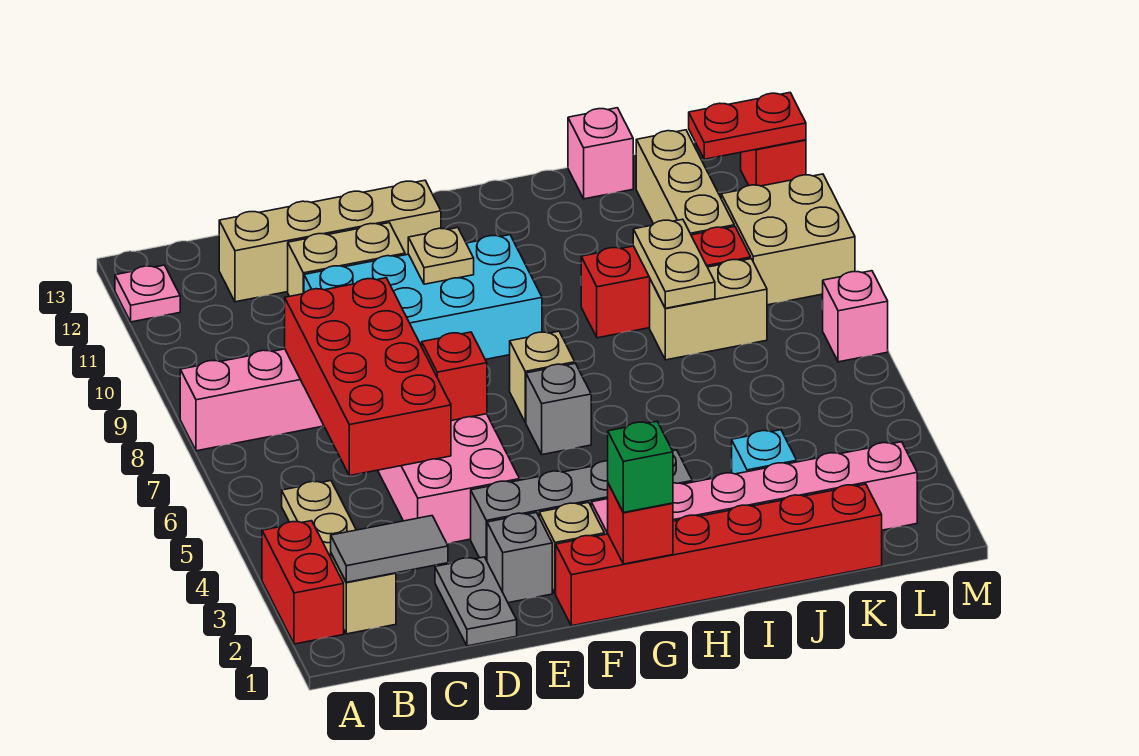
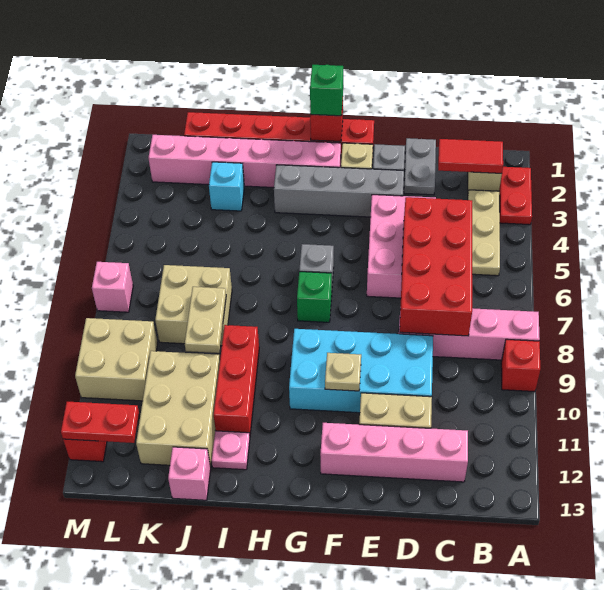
red 1x2 brick [262,521,344,644] -> red 1x2 plate [499,167,532,225]
pink 1x1 plate [115,265,180,322] -> pink 1x1 plate moved to [212,431,250,470]
grey 1x2 tile [331,516,448,582] -> red 1x2 tile [438,139,503,173]
tan 1x4 brick [219,180,441,302] -> pink 1x4 brick [320,423,468,482]
red 1x1 brick [422,332,487,421] -> red 1x1 brick moved to [501,339,540,392]
tan 1x1 brick [510,331,575,422] -> green 1x1 brick [297,272,332,322]
red 1x3 brick [581,226,751,338] -> red 1x3 brick turned to [214,325,259,435]
tan 1x2 brick [650,259,767,360] -> tan 2x2 brick [155,265,232,346]
tan 1x3 brick [636,130,734,235] -> tan 2x3 brick [136,351,220,467]

